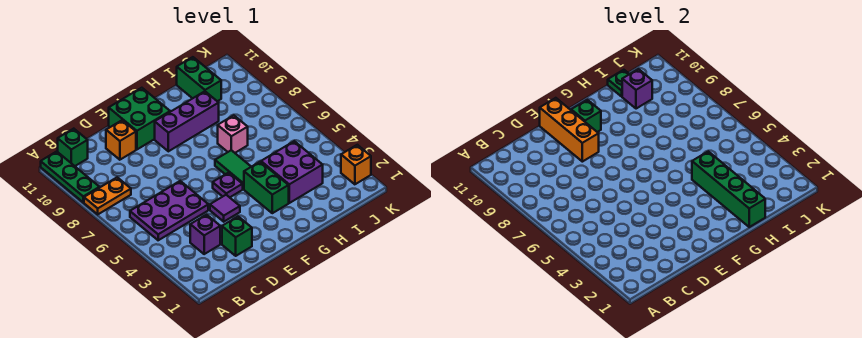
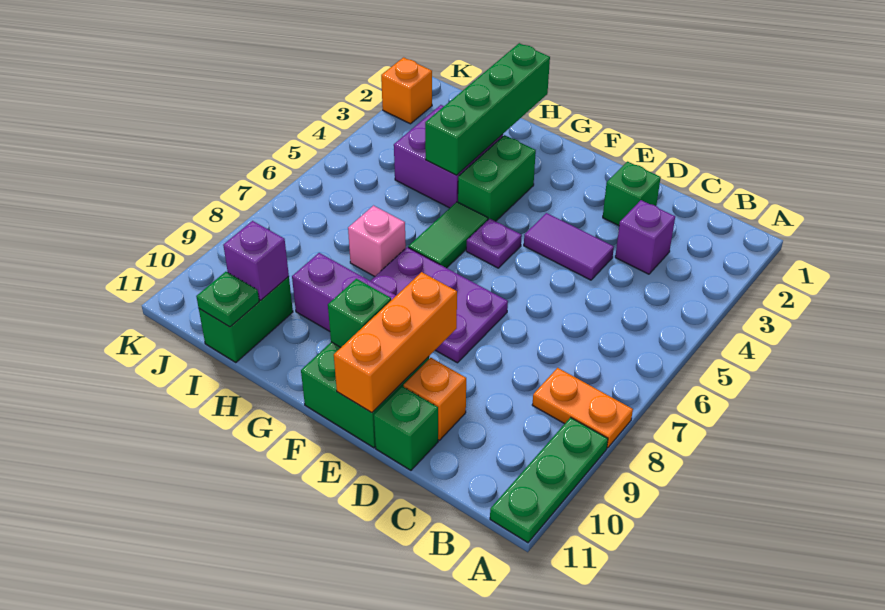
purple 2x3 plate [130,181,208,240] -> purple 2x3 plate moved to [370,247,508,363]
green 1x1 brick [58,129,88,166] -> green 1x1 brick moved to [374,386,438,470]
purple 1x1 tile [210,195,240,222] -> purple 1x2 tile [524,213,614,280]

